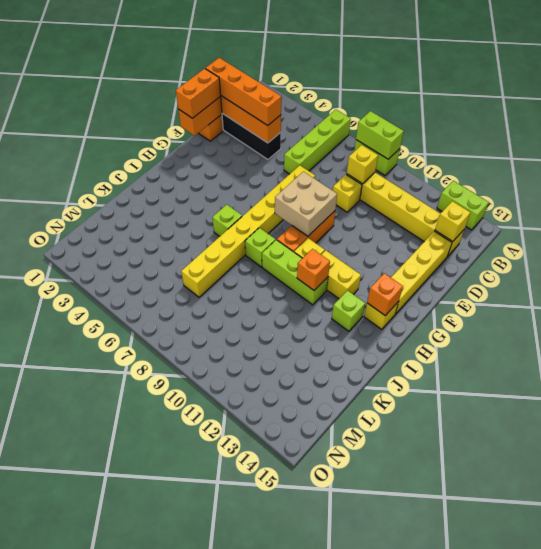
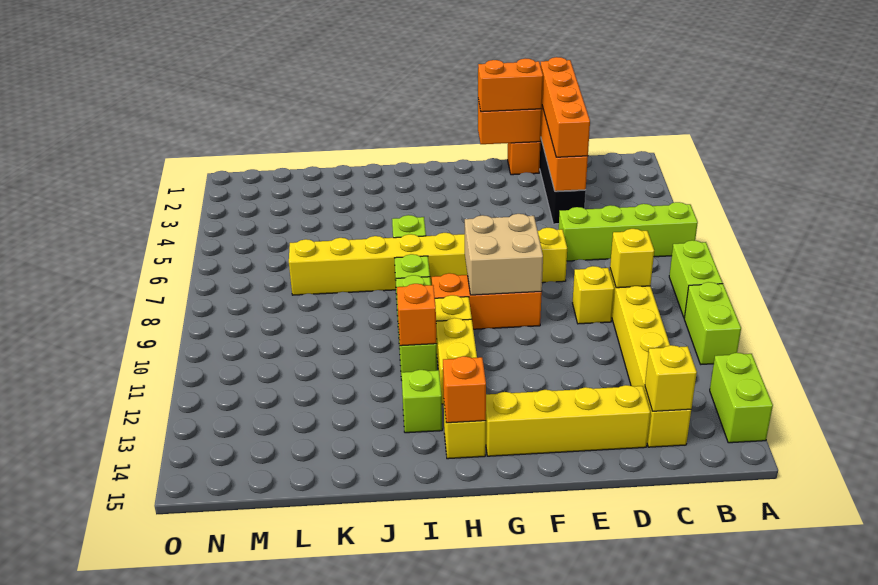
lime 1x2 brick [356,111,404,159] -> lime 1x2 brick moved to [684,282,741,364]

